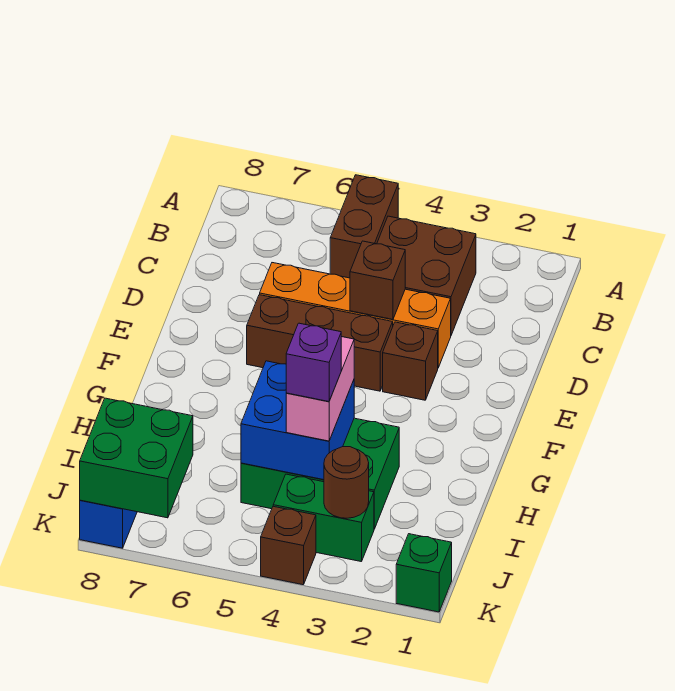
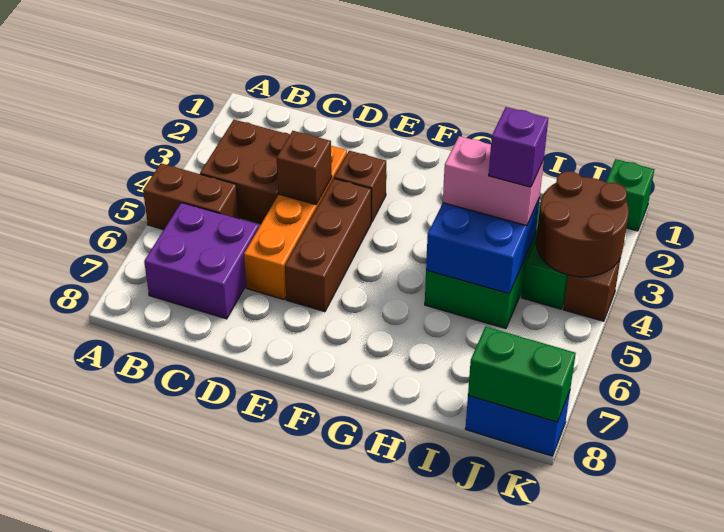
none -> purple 2x2 brick [144,203,259,319]
brown 1x1 round brick [324,447,369,518] -> brown 2x2 round brick [536,171,629,277]
green 2x2 brick [80,398,193,518] -> green 1x2 brick [468,327,576,422]

